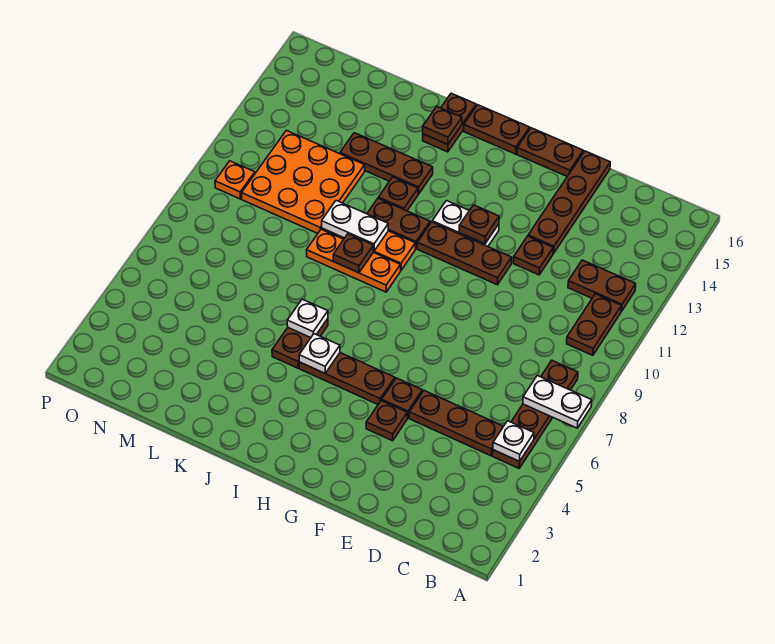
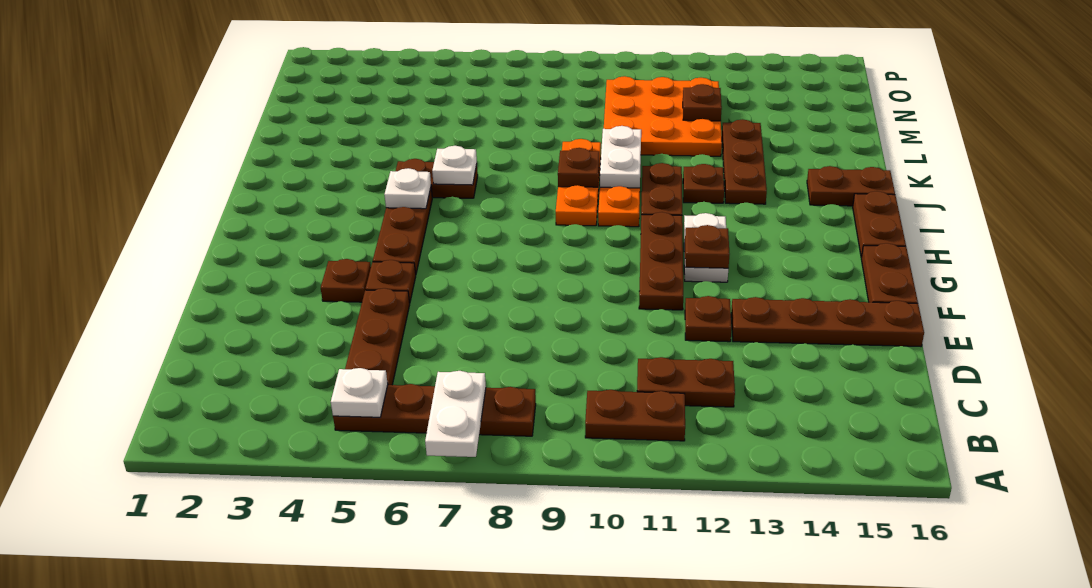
brown 1x2 plate [568,260,636,311] -> brown 1x2 plate turned to [637,357,735,407]
brown 1x1 plate [423,107,462,144] -> brown 1x1 plate moved to [683,84,722,121]
orange 1x1 plate [215,161,255,199] -> none

